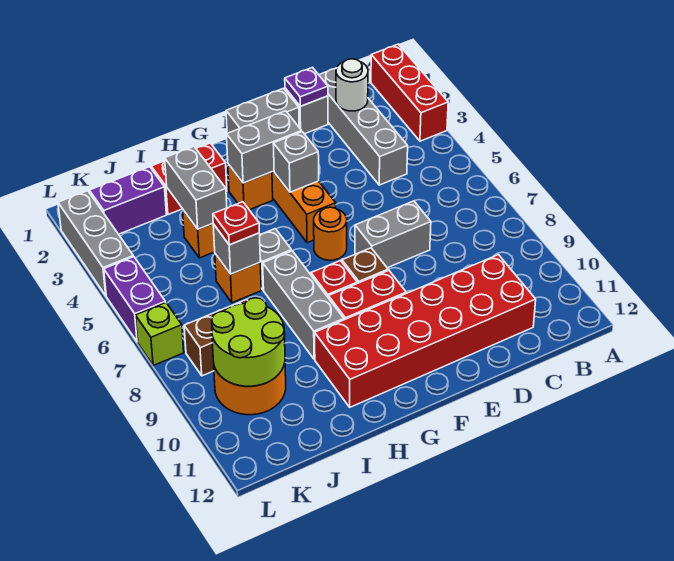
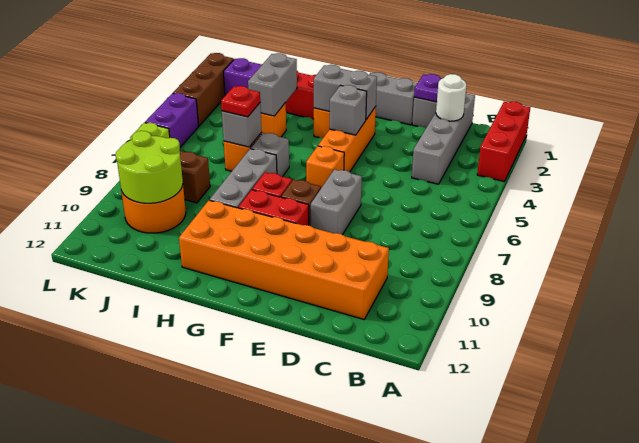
red 2x6 brick [315,255,536,407] -> orange 2x6 brick [179,200,389,319]
grey 1x2 brick [355,201,431,268] -> grey 1x2 brick turned to [311,169,362,235]
orange 1x1 round brick [314,207,347,260] -> orange 1x1 brick [306,146,344,188]
grey 1x3 brick [58,191,133,295] -> brown 1x3 brick [173,53,234,126]

